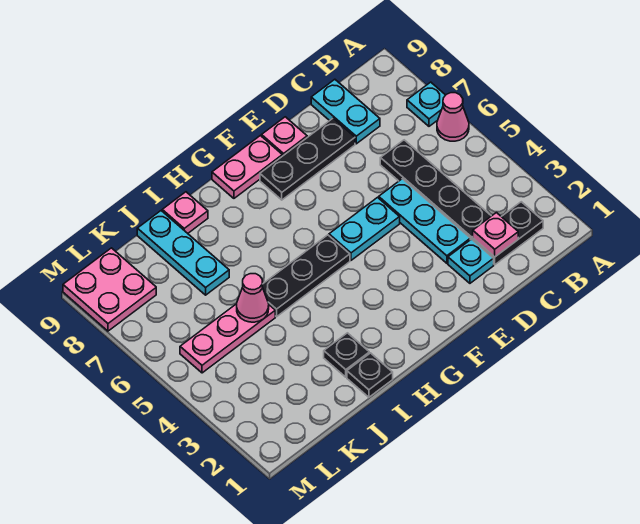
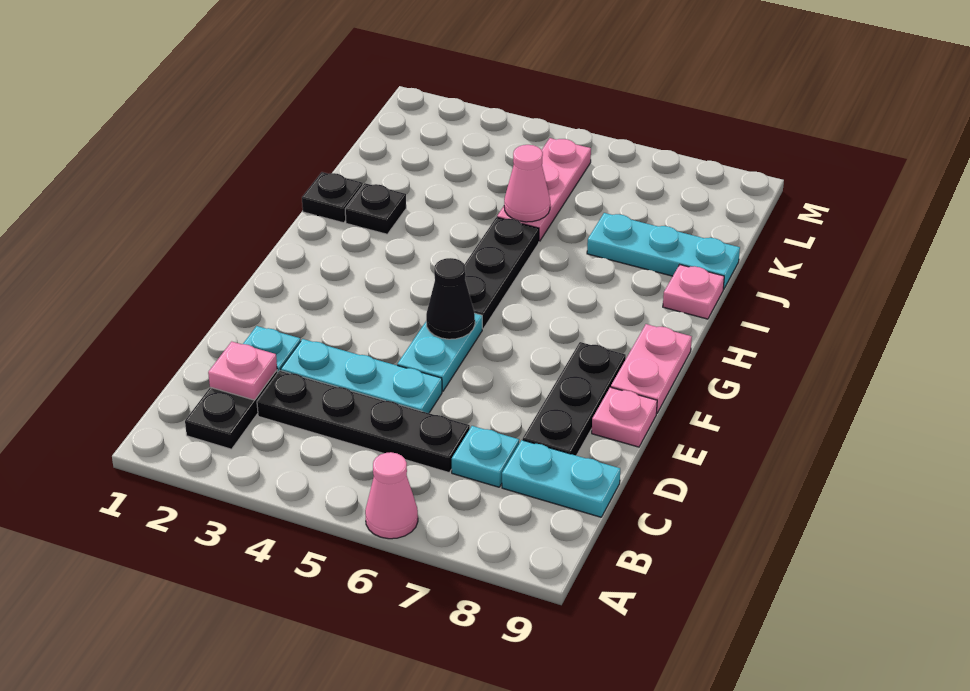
cyan 1x1 plate [407,82,445,126] -> cyan 1x1 plate moved to [452,426,519,487]
none -> black 1x1 cone [426,258,475,339]
pink 2x2 plate [63,248,156,331] -> none

